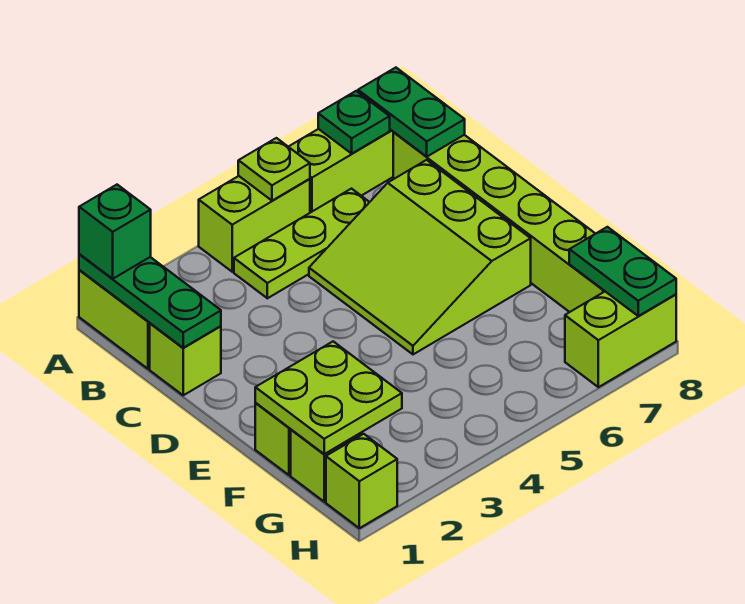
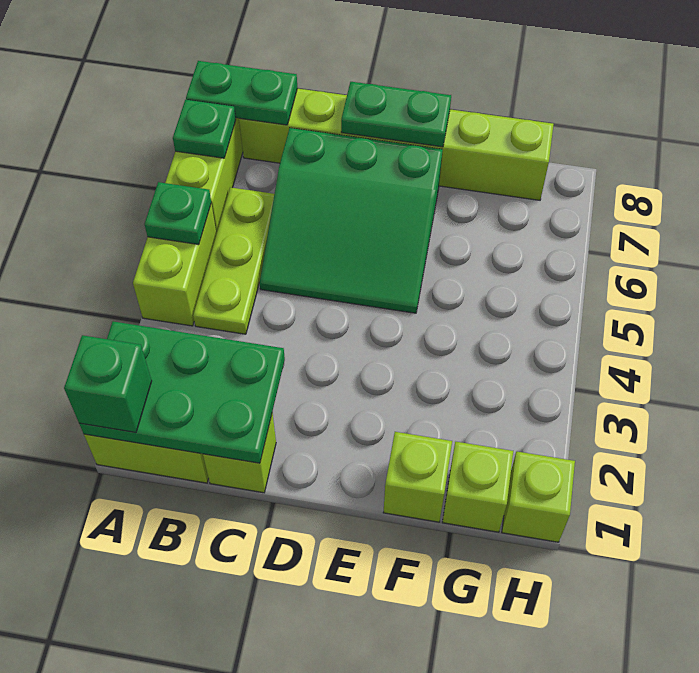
green 1x3 plate [79,254,221,348] -> green 2x3 plate [79,321,285,463]
lime 1x1 plate [238,138,310,201] -> green 1x1 plate [145,182,211,245]
lime 3x3 slope [309,160,531,354] -> green 3x3 slope [260,128,443,313]
lime 2x2 plate [255,341,402,454] -> none
green 1x2 plate [569,227,676,316] -> green 1x2 plate moved to [341,82,451,147]
lime 1x2 brick [565,292,676,387] -> none

